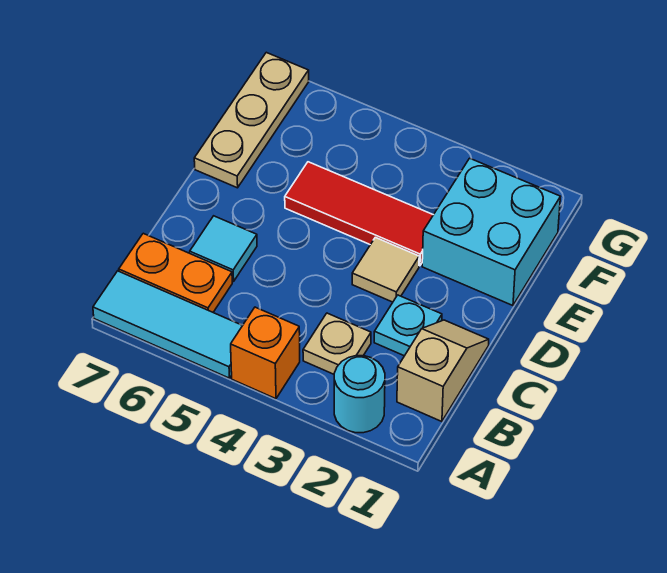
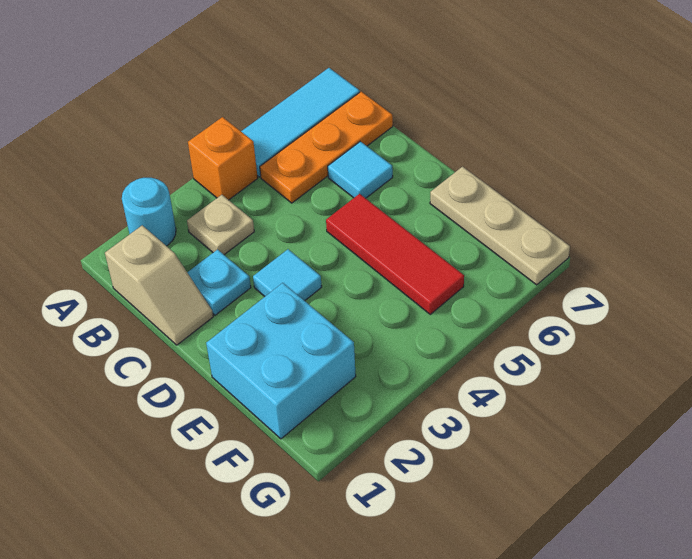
orange 1x2 plate [119,233,232,312] -> orange 1x3 plate [260,92,393,203]
tan 1x1 tile [352,237,419,302] -> cyan 1x1 tile [253,249,322,301]
red 1x3 tile [285,162,433,266] -> red 1x3 tile turned to [326,194,464,314]

